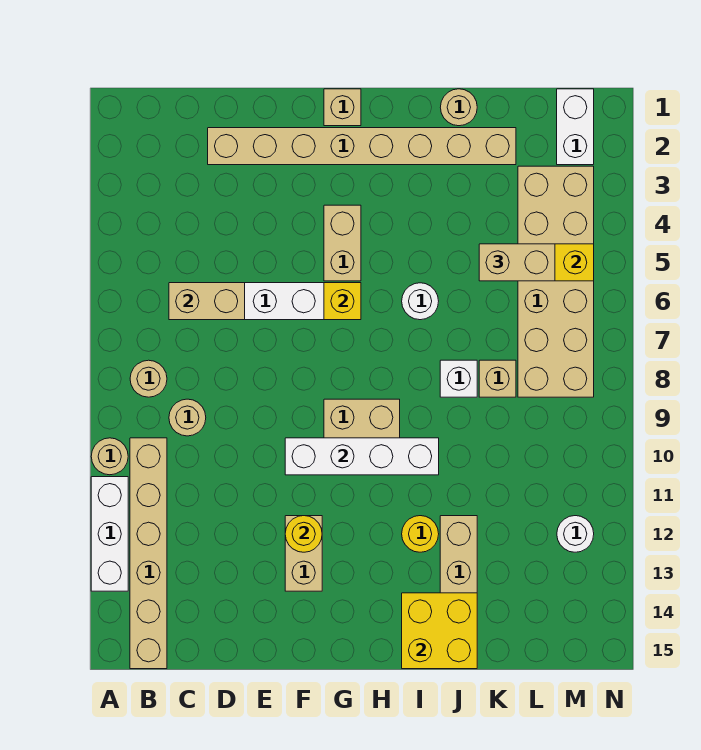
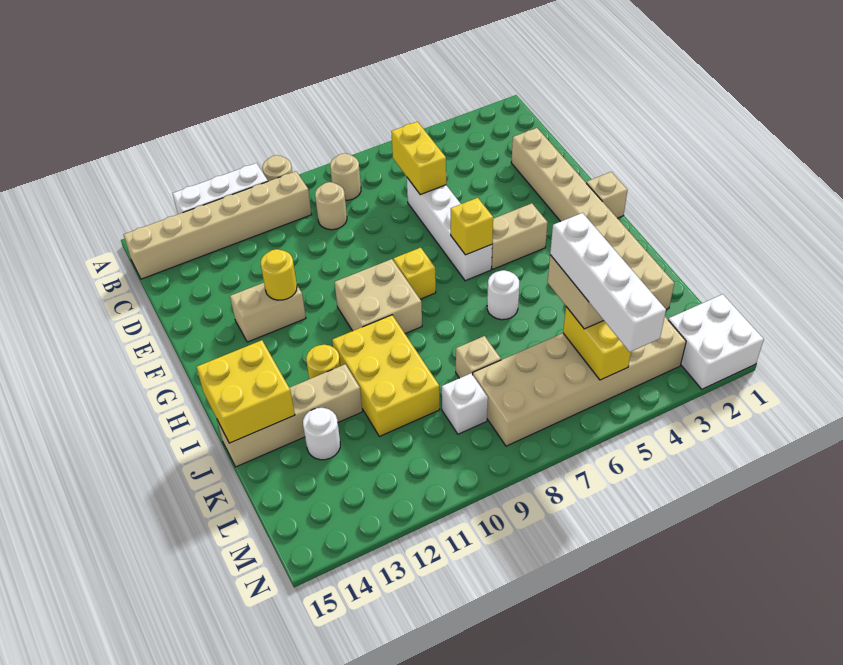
tan 1x2 brick [169,283,245,320] -> yellow 1x2 brick [391,122,446,195]
white 1x4 brick [285,438,439,475] -> white 1x4 brick moved to [550,213,666,352]
none -> yellow 1x1 brick [393,248,436,299]
none -> yellow 2x3 brick [332,315,440,436]
tan 1x1 round brick [440,89,477,126] -> none
white 1x1 brick [440,360,477,397] -> white 1x1 brick moved to [442,373,488,434]
white 1x2 brick [557,89,594,165] -> white 2x2 brick [668,294,764,389]
white 1x1 round brick [557,516,594,552] -> white 1x1 round brick moved to [303,408,340,460]

